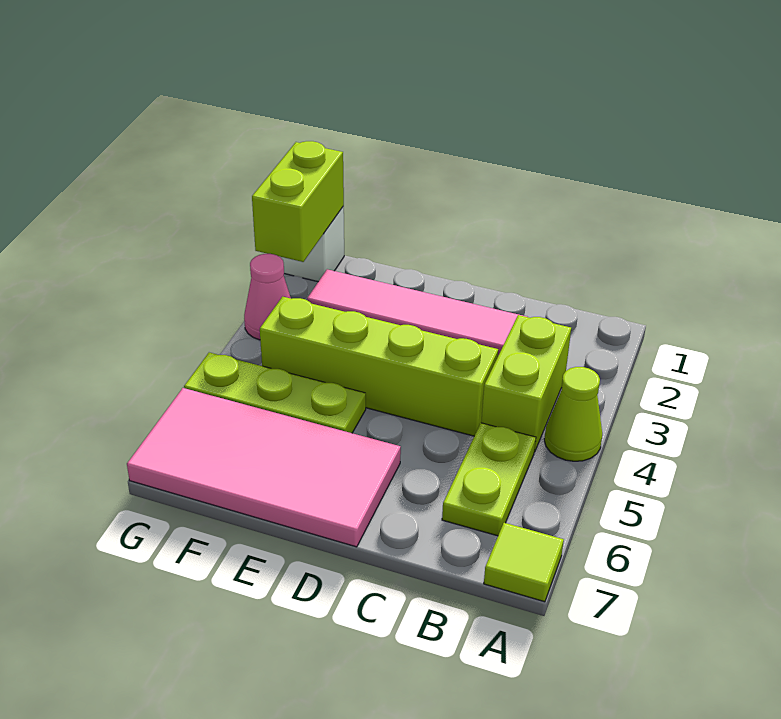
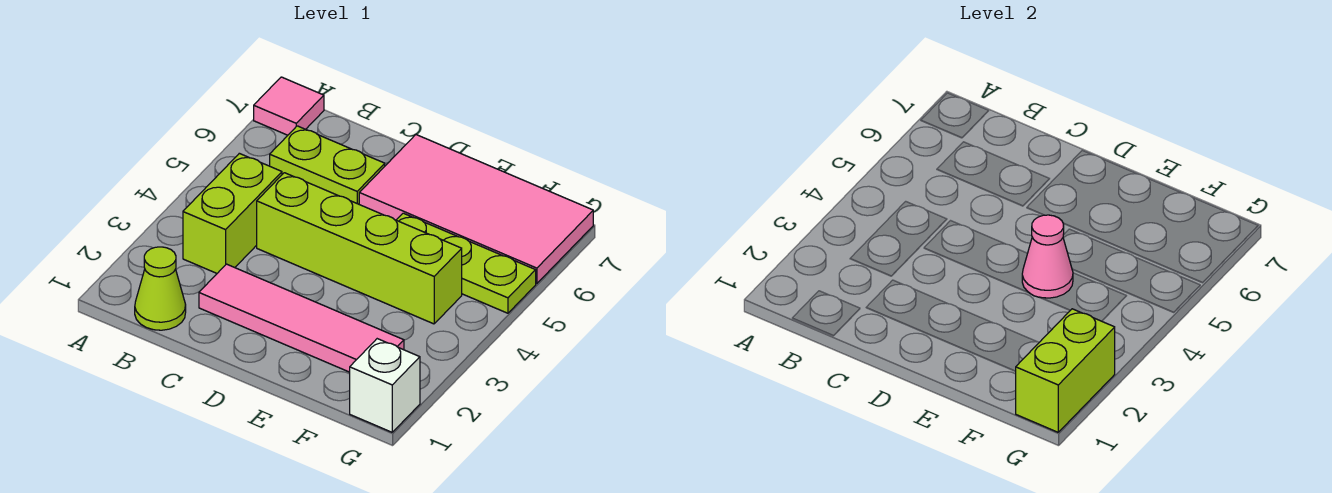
lime 1x1 cone [544,367,602,461] -> lime 1x1 cone moved to [135,247,186,330]
lime 1x1 tile [484,523,564,602] -> pink 1x1 tile [254,77,324,135]
lime 1x2 plate [442,423,536,536] -> lime 1x2 plate turned to [270,126,385,204]
pink 1x1 cone [244,254,291,340] -> pink 1x1 cone moved to [1022,215,1073,298]

